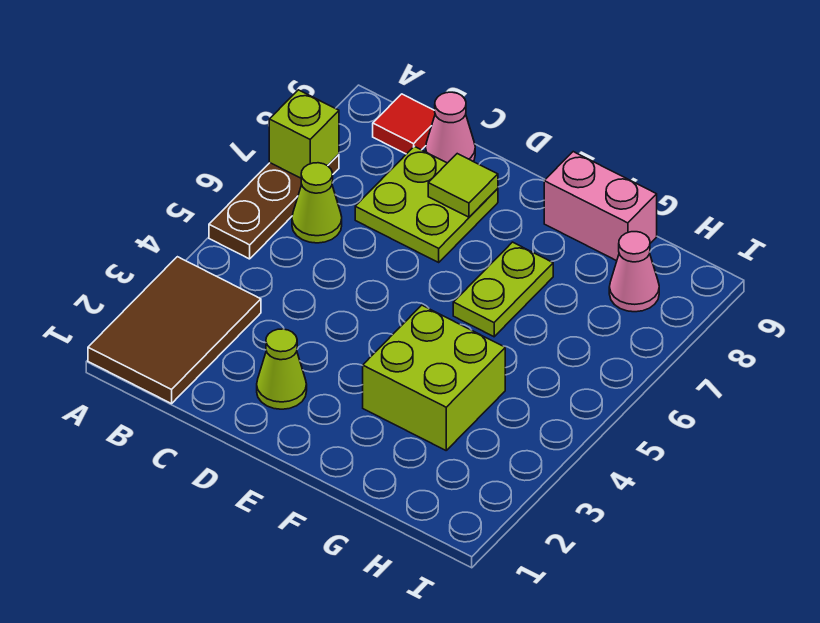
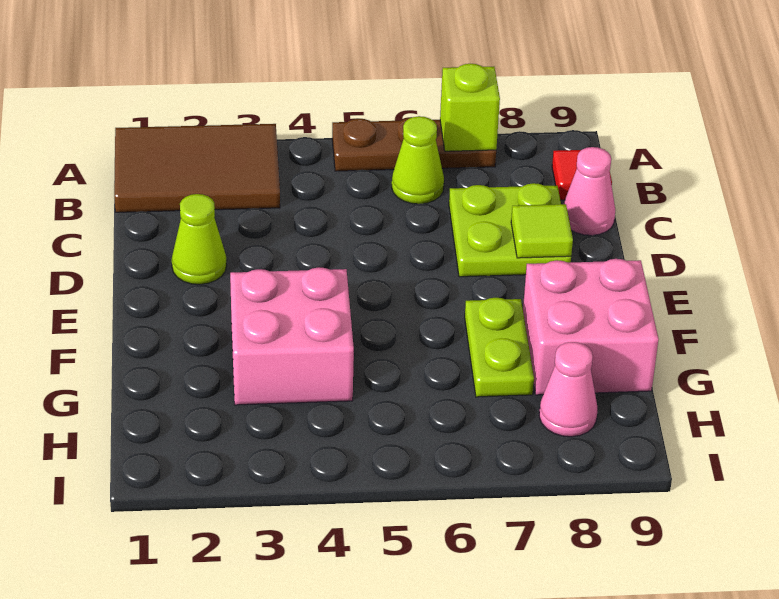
lime 2x2 brick [363,305,505,450] -> pink 2x2 brick [230,267,354,405]
lime 1x2 plate [453,242,553,337] -> lime 1x2 plate turned to [465,298,534,397]
pink 1x2 brick [544,152,657,261] -> pink 2x2 brick [523,259,659,395]

